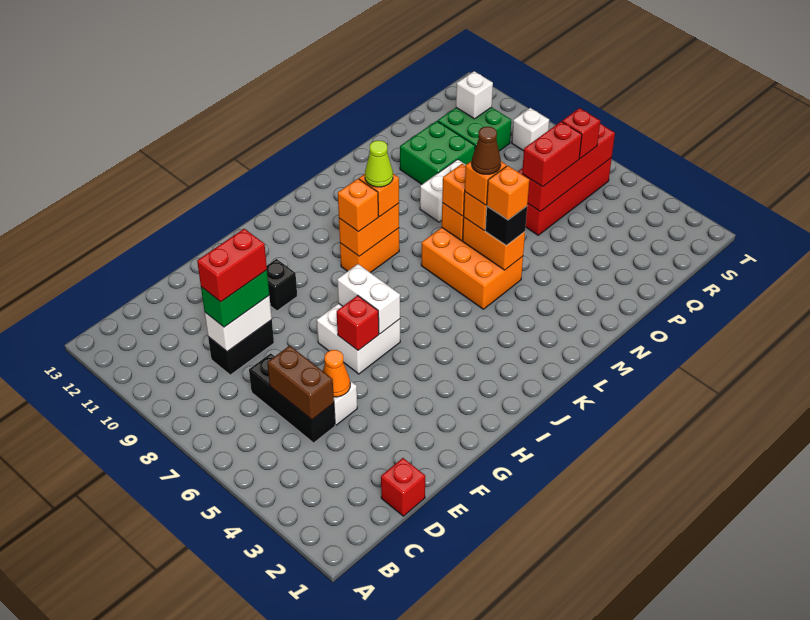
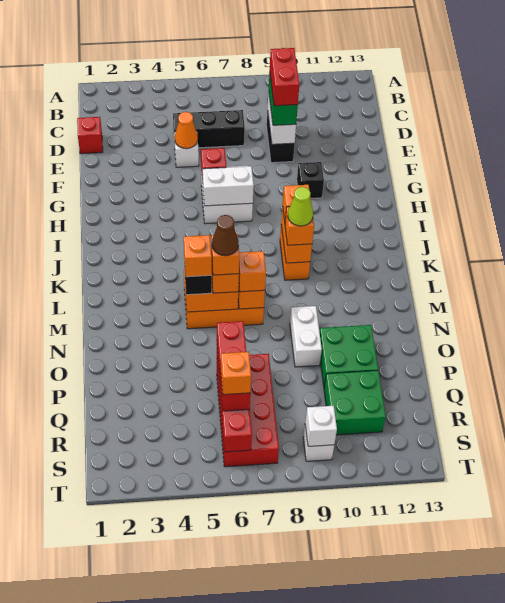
brown 1x2 brick [267,346,334,420] -> none
none -> orange 1x1 brick [221,352,251,395]
white 1x1 brick [456,71,493,119] -> white 1x1 brick moved to [305,406,337,446]

